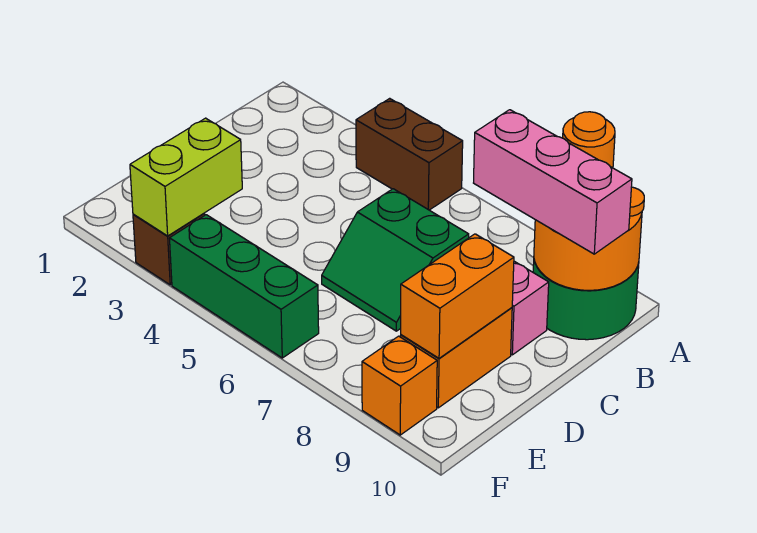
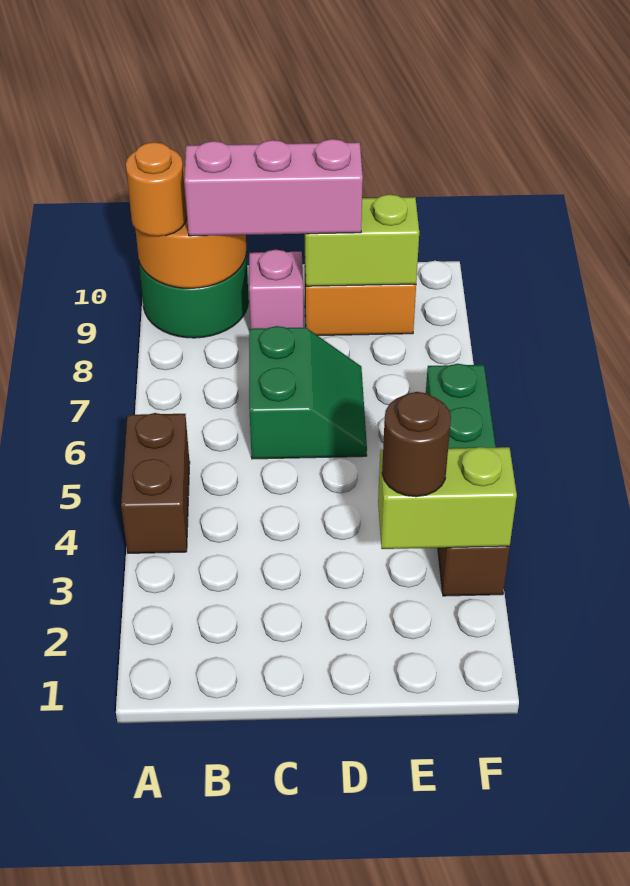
pink 1x3 brick [474,110,632,254] -> pink 1x3 brick turned to [185,139,363,236]
orange 1x2 brick [401,234,514,358] -> lime 1x2 brick [305,194,419,286]
none -> brown 1x1 round brick [382,392,451,497]
orange 1x1 brick [362,336,437,435] -> none

